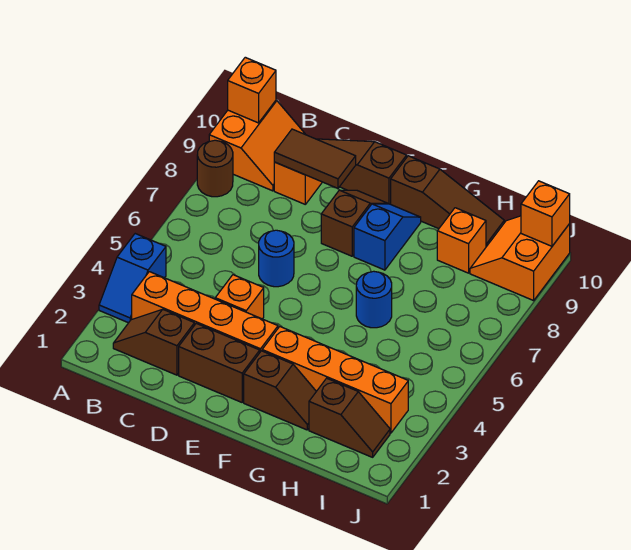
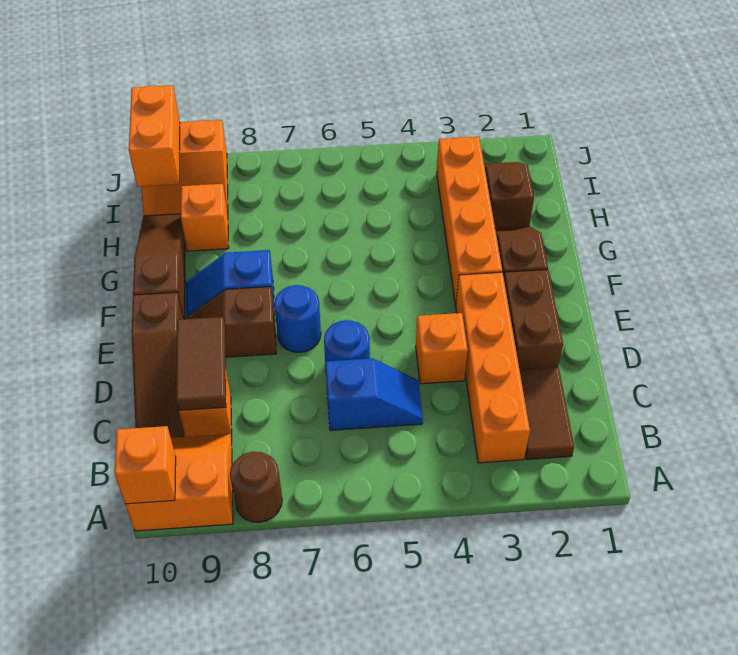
blue 1x2 slope [99,234,166,323] -> blue 1x2 slope moved to [325,358,423,430]
brown 1x2 slope [113,309,195,375] -> brown 1x2 tile [520,367,574,460]
blue 1x1 round brick [356,271,392,328] -> blue 1x1 round brick moved to [274,285,321,352]
orange 1x1 brick [521,181,570,246] -> orange 1x2 brick [129,85,180,187]

